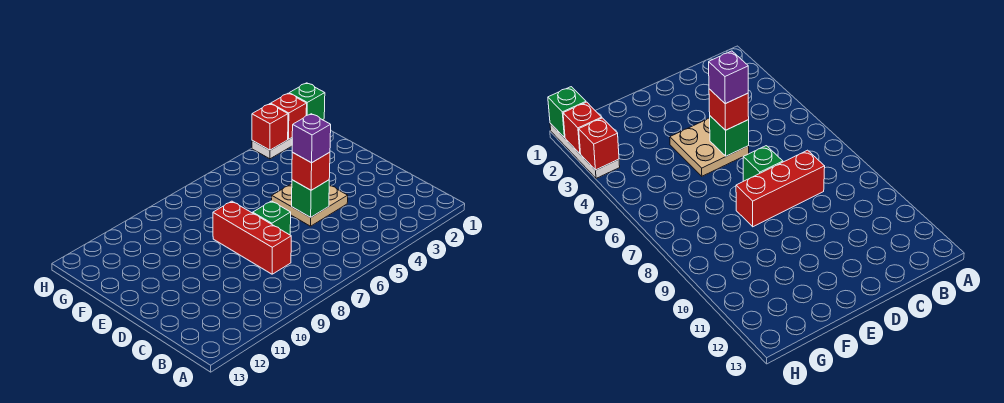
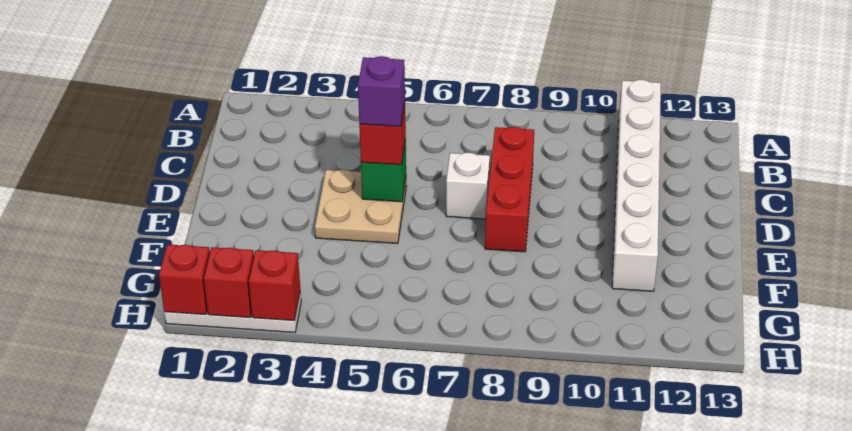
none -> white 1x6 brick [612,80,661,291]
green 1x1 brick [253,201,291,235] -> white 1x1 brick [446,153,490,219]
green 1x1 brick [289,83,325,120] -> red 1x1 brick [159,244,210,315]

